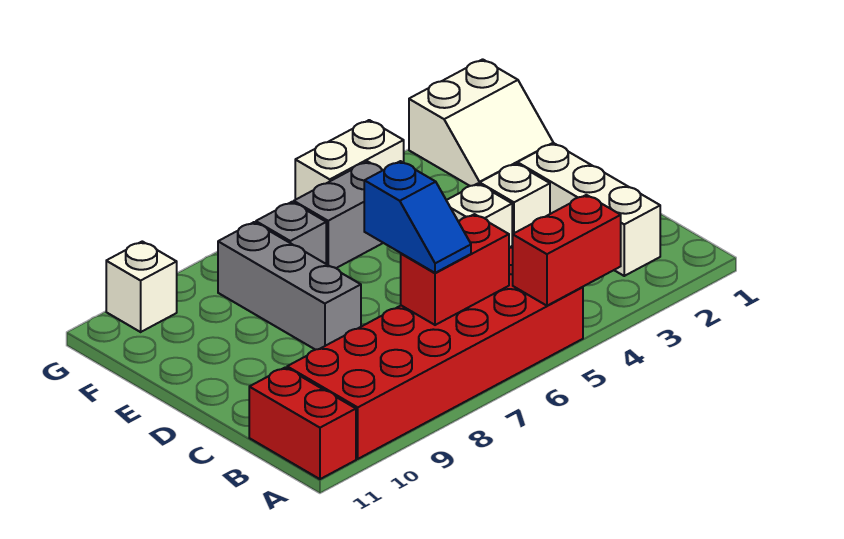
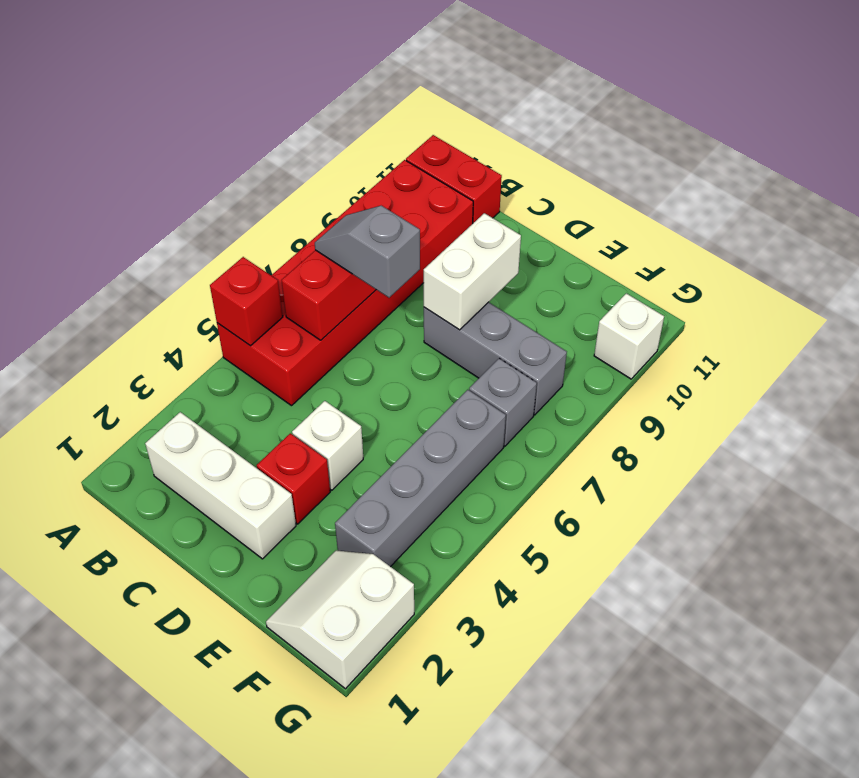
red 1x2 brick [513,195,621,306] -> red 1x1 brick [210,257,283,346]
blue 1x2 slope [364,161,471,273] -> grey 1x2 slope [315,206,420,298]
white 1x1 brick [480,163,550,246] -> red 1x1 brick [257,433,330,524]
grey 1x2 brick [294,161,383,268] -> grey 1x4 brick [335,390,506,567]
white 1x2 brick [295,120,404,200] -> white 1x2 brick moved to [424,213,521,330]

